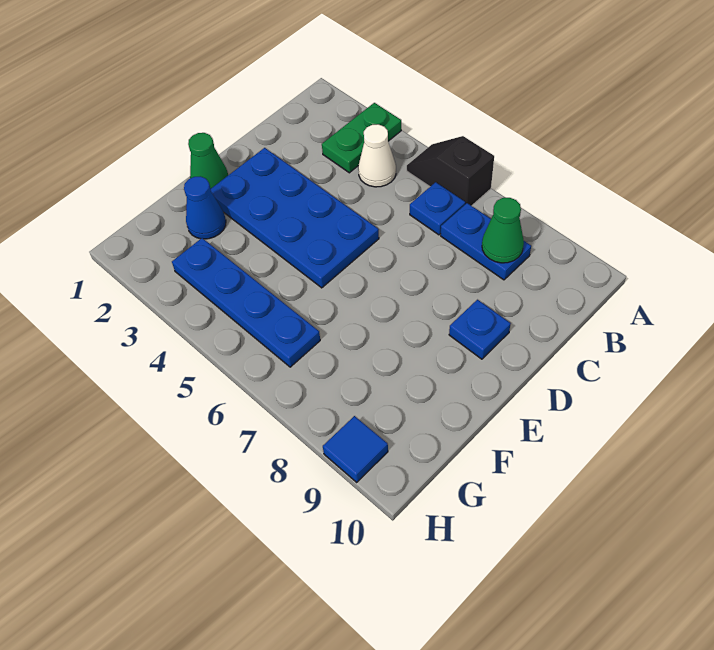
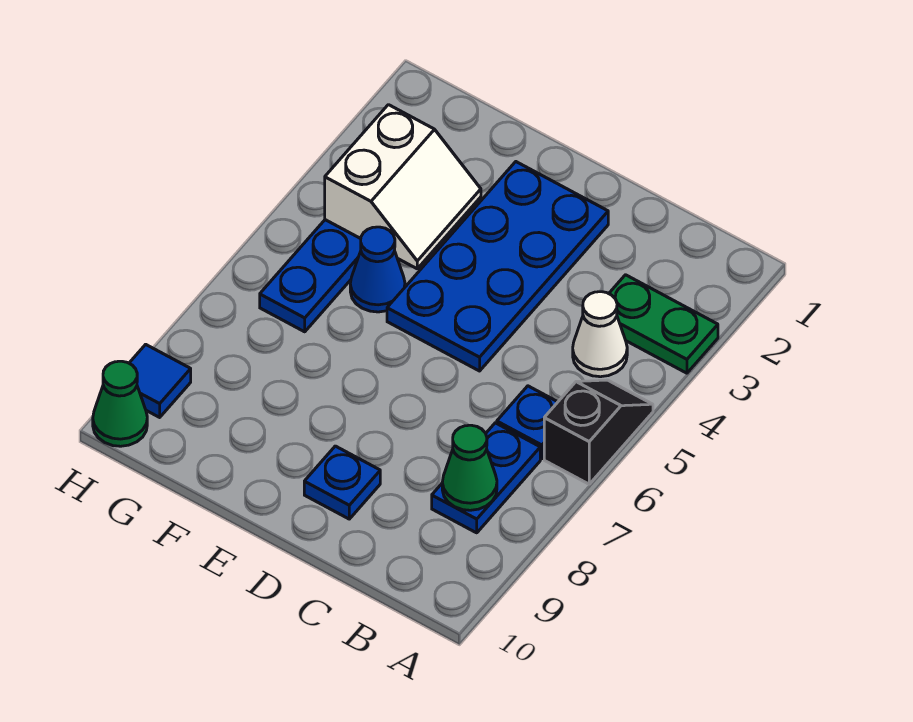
green 1x1 cone [188,133,228,189] -> green 1x1 cone moved to [93,361,147,446]
blue 1x1 cone [184,176,226,239] -> blue 1x1 cone moved to [350,227,405,312]
none -> white 2x2 slope [325,105,481,269]

